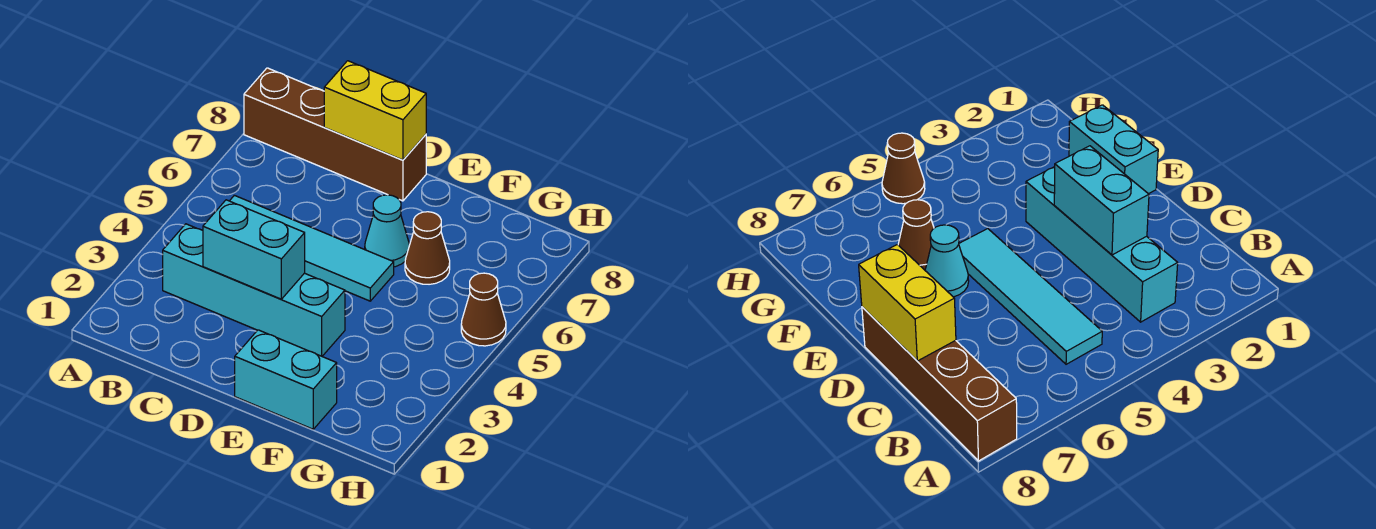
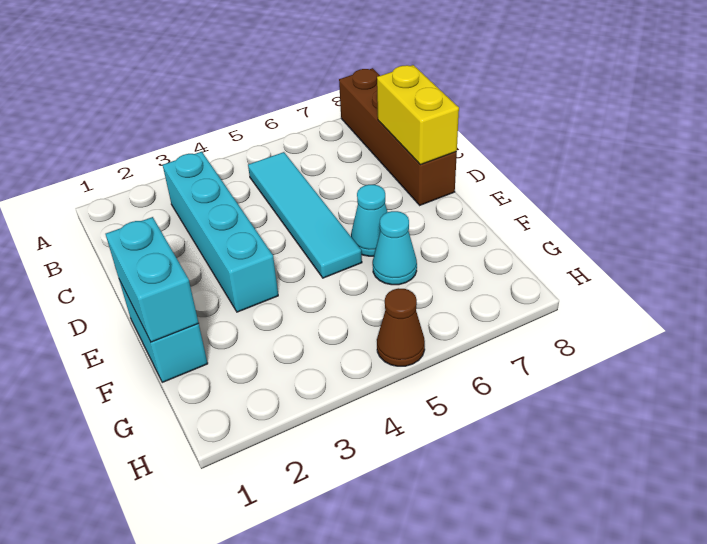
cyan 1x2 brick [203,200,305,299] -> cyan 1x2 brick moved to [106,217,198,342]
brown 1x1 cone [405,212,450,284] -> cyan 1x1 cone [373,211,417,285]

